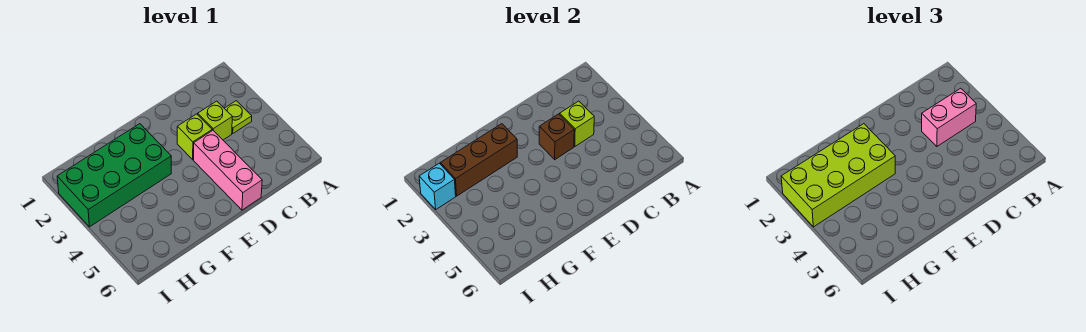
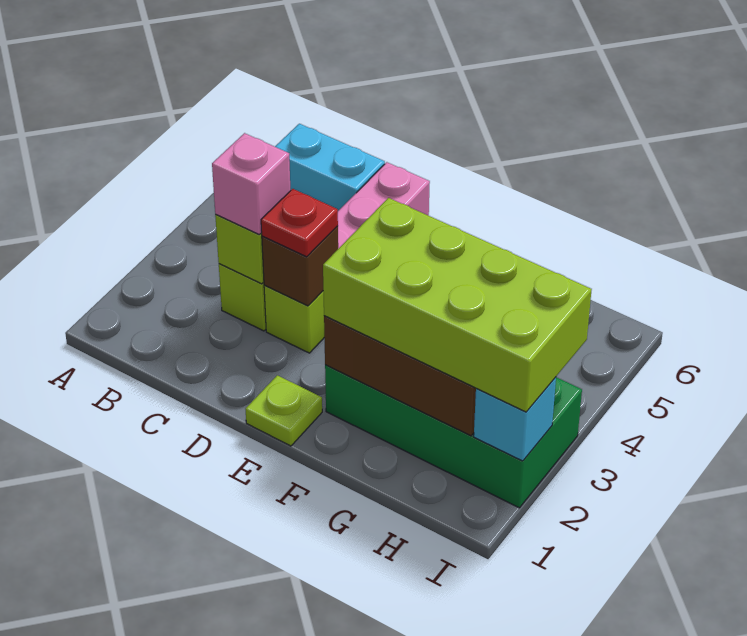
lime 1x1 plate [224,101,252,133] -> lime 1x1 plate moved to [246,375,322,446]
pink 1x2 brick [922,88,976,147] -> pink 1x1 brick [212,133,291,234]
none -> cyan 1x2 brick [275,124,385,211]
none -> red 1x1 plate [261,189,338,257]

